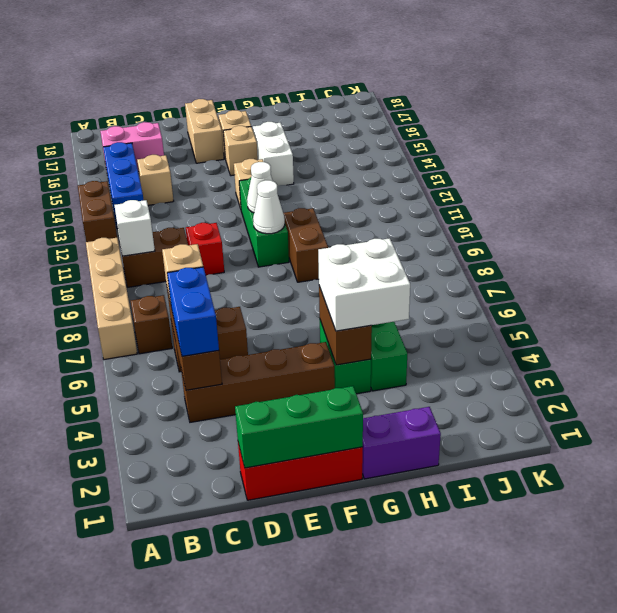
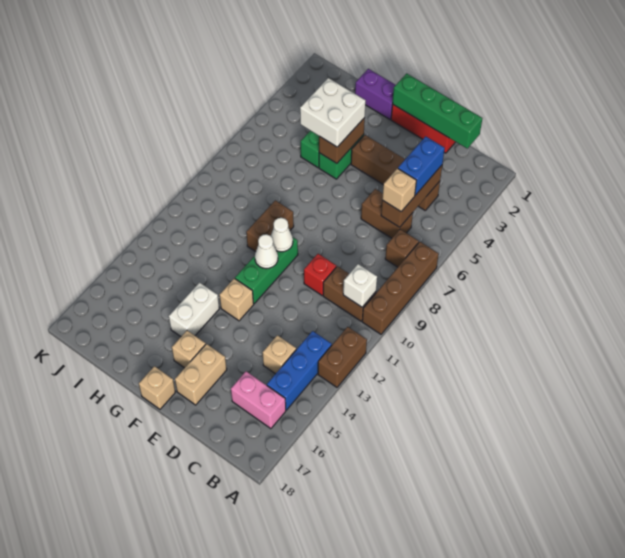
tan 1x4 brick [86,238,137,360] -> brown 1x4 brick [362,242,439,334]
green 1x3 brick [235,386,363,468] -> green 1x4 brick [392,73,482,148]
tan 1x1 brick [223,126,258,176] -> tan 1x1 brick moved to [139,366,175,409]

